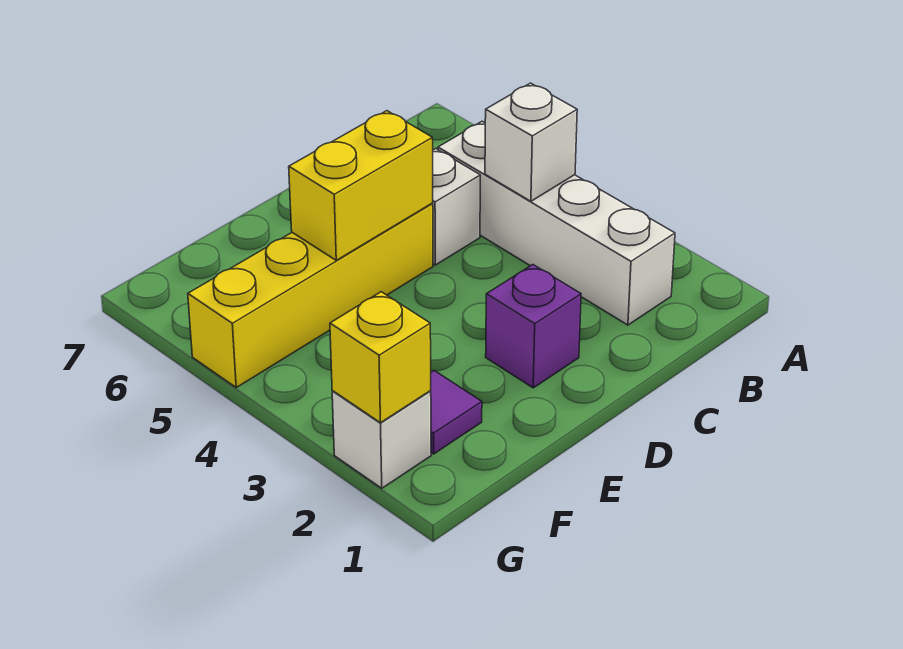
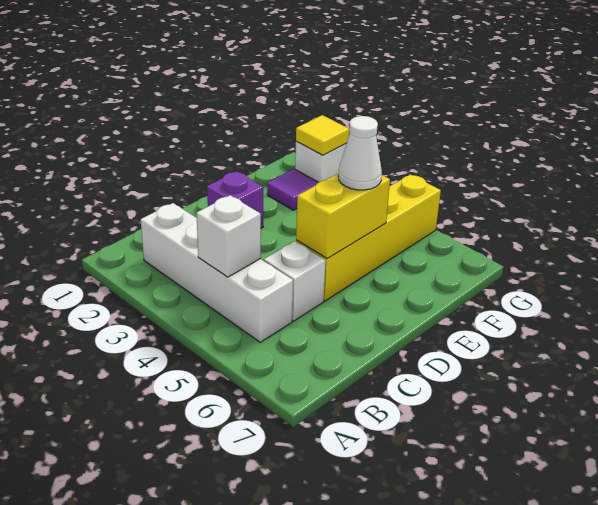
none -> white 1x1 cone [338,116,382,190]
yellow 1x1 brick [330,292,431,423] -> yellow 1x1 tile [296,115,349,155]

